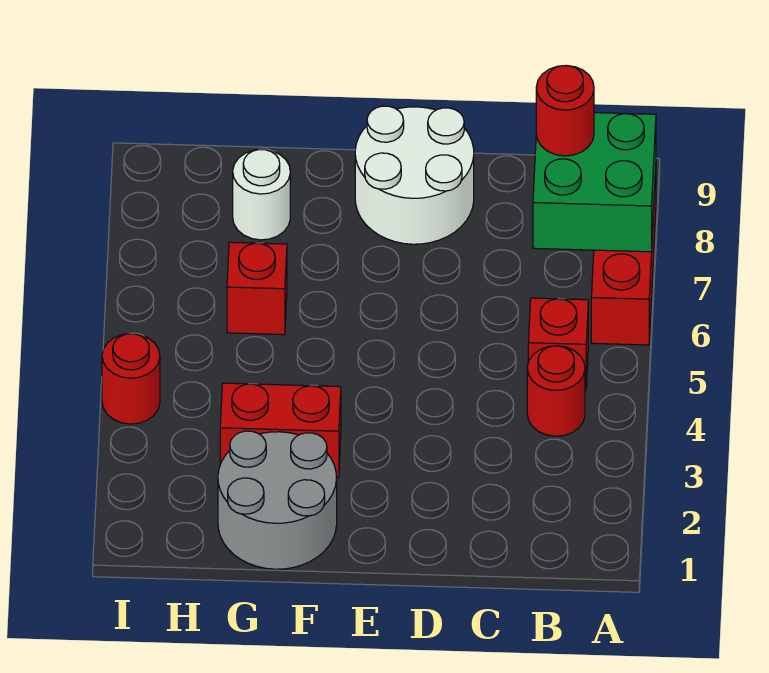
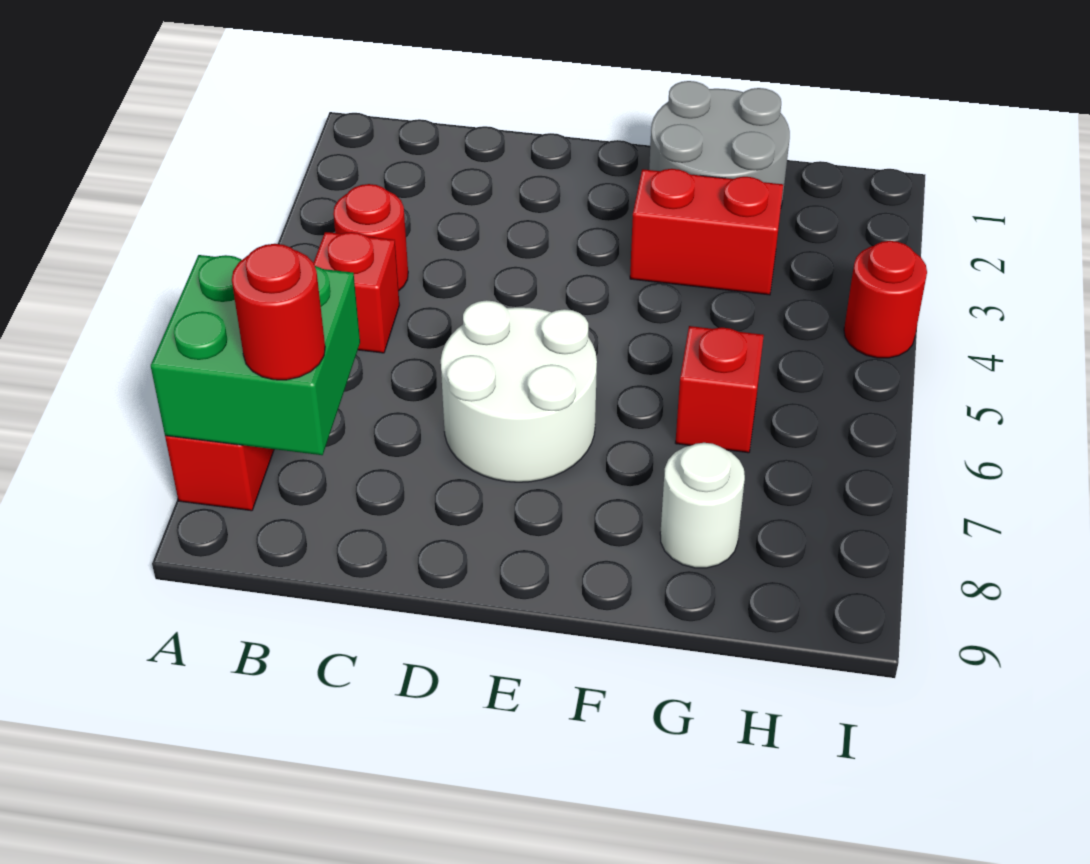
white 2x2 round brick [355,106,474,244] -> white 2x2 round brick moved to [441,300,597,482]

